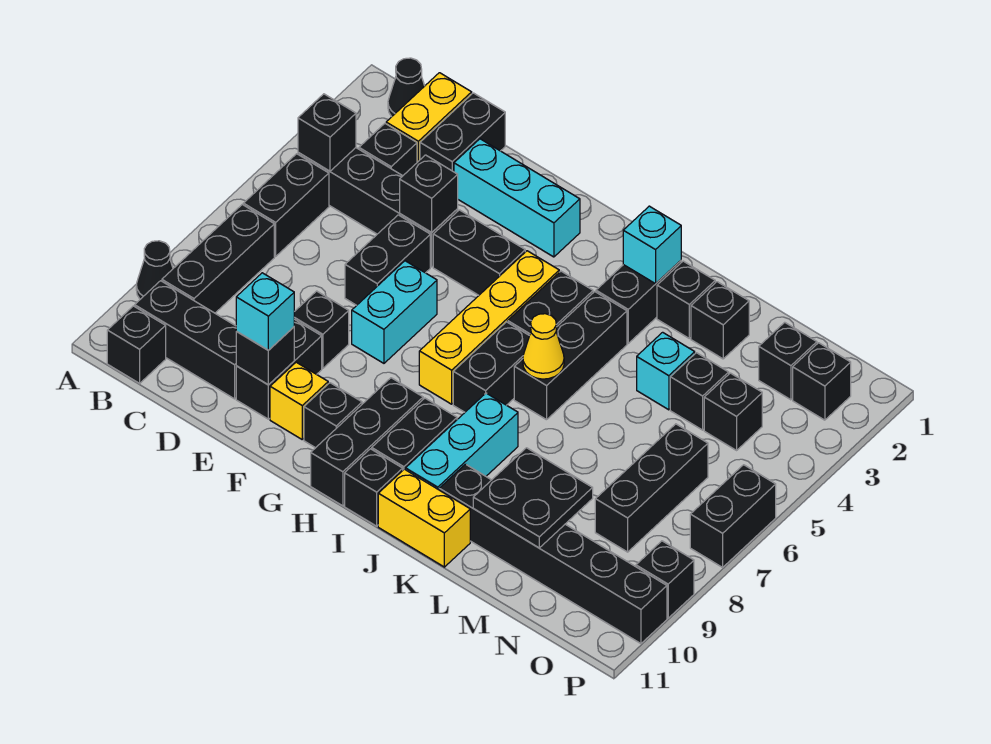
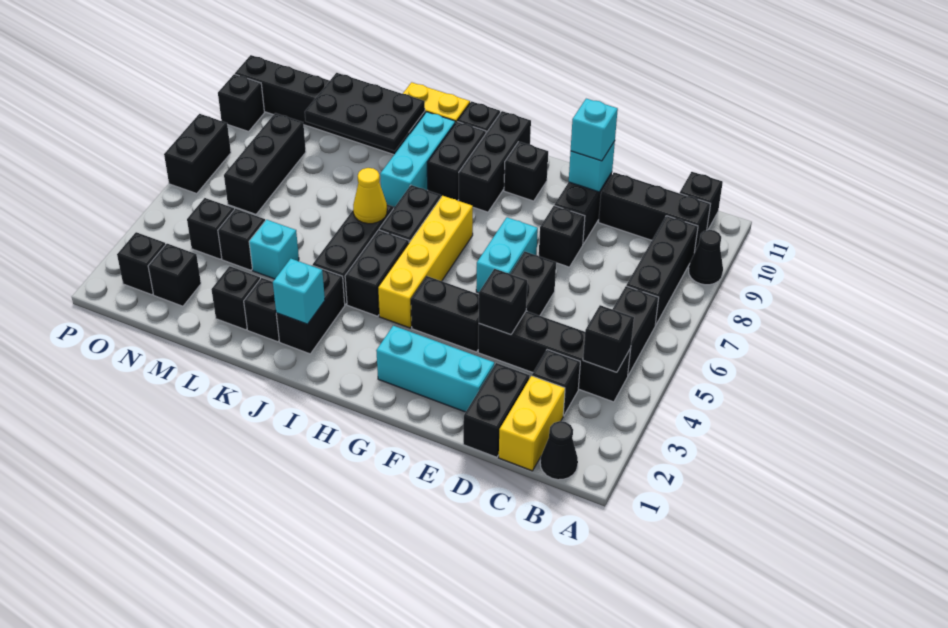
black 1x1 brick [236,327,294,385] -> cyan 1x1 brick [569,141,615,192]
yellow 1x1 brick [270,362,328,439] -> none
black 2x2 plate [473,448,593,548] -> black 2x3 plate [305,73,425,151]

